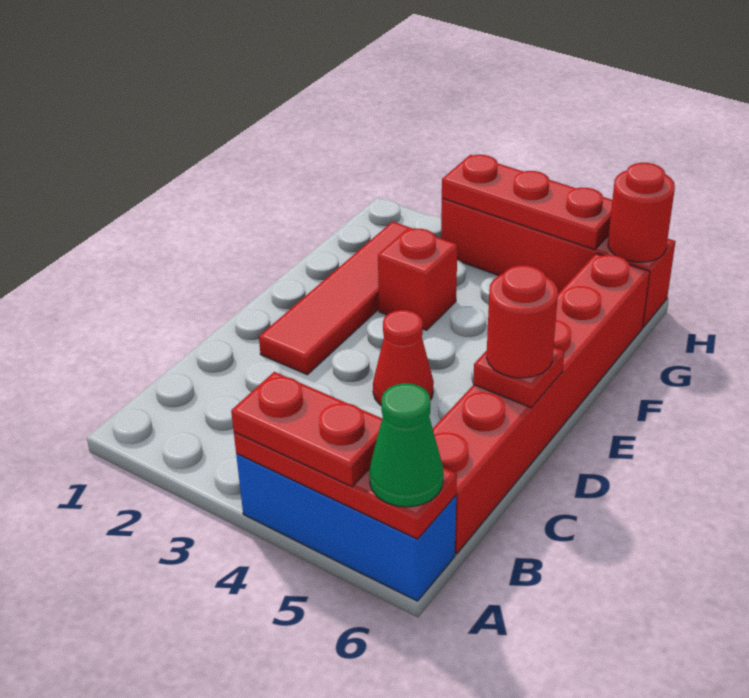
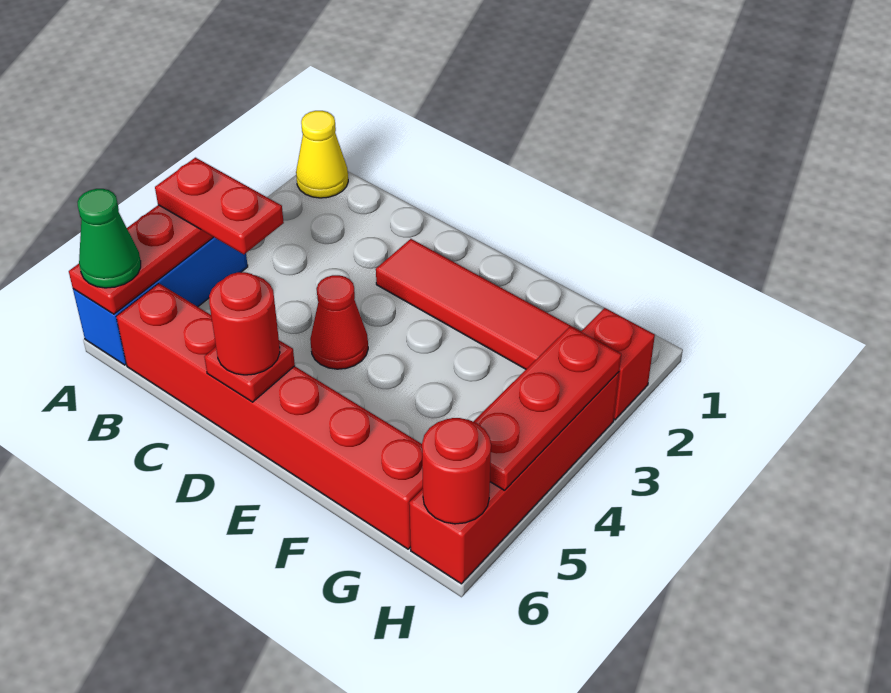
none -> yellow 1x1 cone [296,111,348,198]
red 1x2 plate [231,372,382,487] -> red 1x2 plate turned to [155,158,284,254]
red 1x1 brick [378,227,457,330] -> red 1x1 brick moved to [581,308,655,420]

